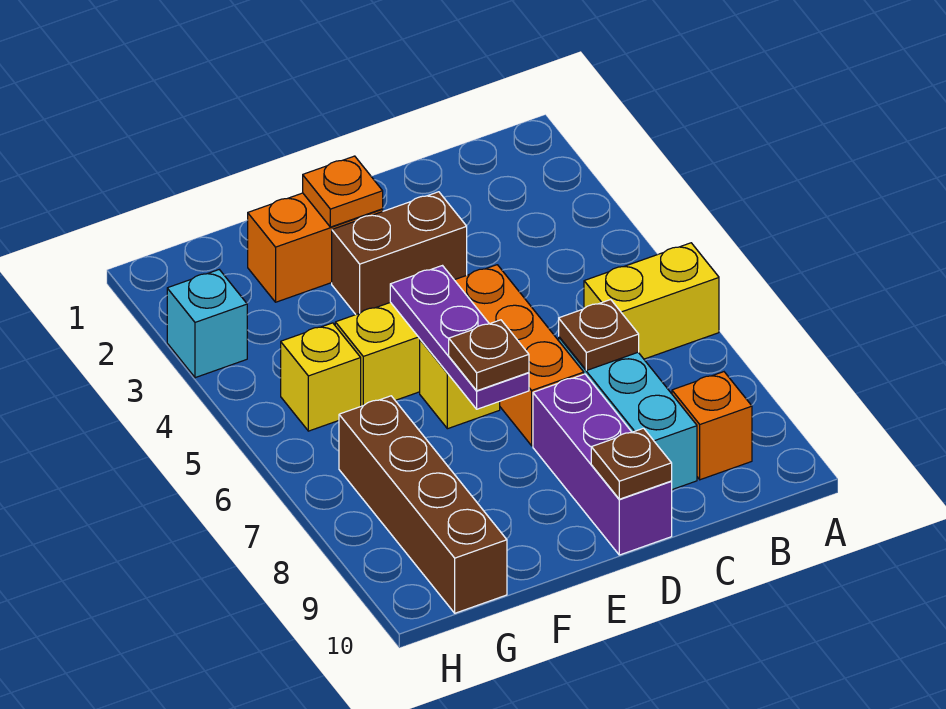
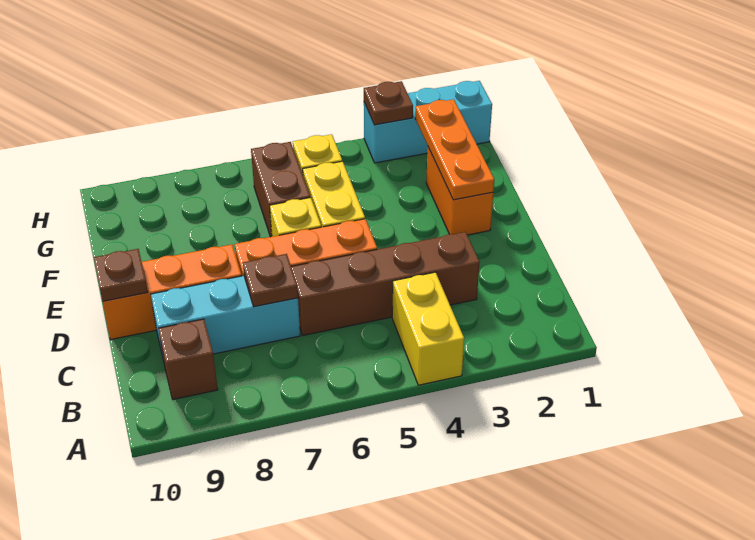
yellow 1x2 brick [584,243,719,359] -> yellow 1x2 brick moved to [392,272,464,385]
orange 1x1 brick [672,372,752,480] -> brown 1x1 brick [158,319,218,400]
brown 1x2 brick [332,192,467,314] -> brown 1x2 brick moved to [251,142,311,237]
purple 1x3 brick [533,374,672,555] -> orange 1x3 brick [103,244,241,339]
orange 1x1 plate [303,156,383,227] -> orange 1x3 plate [415,99,494,200]
purple 1x3 plate [390,266,529,409] -> none
brown 1x1 plate [449,320,529,391] -> brown 1x1 plate moved to [364,81,413,125]
brown 1x4 brick [339,396,507,613] -> brown 1x4 brick moved to [291,232,480,335]
cyan 1x1 brick [167,270,247,378] -> cyan 1x3 brick [364,81,492,163]

